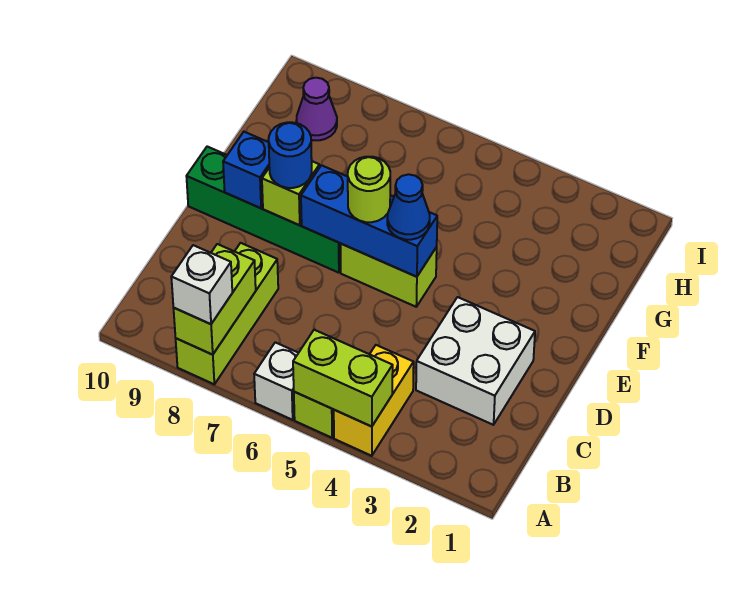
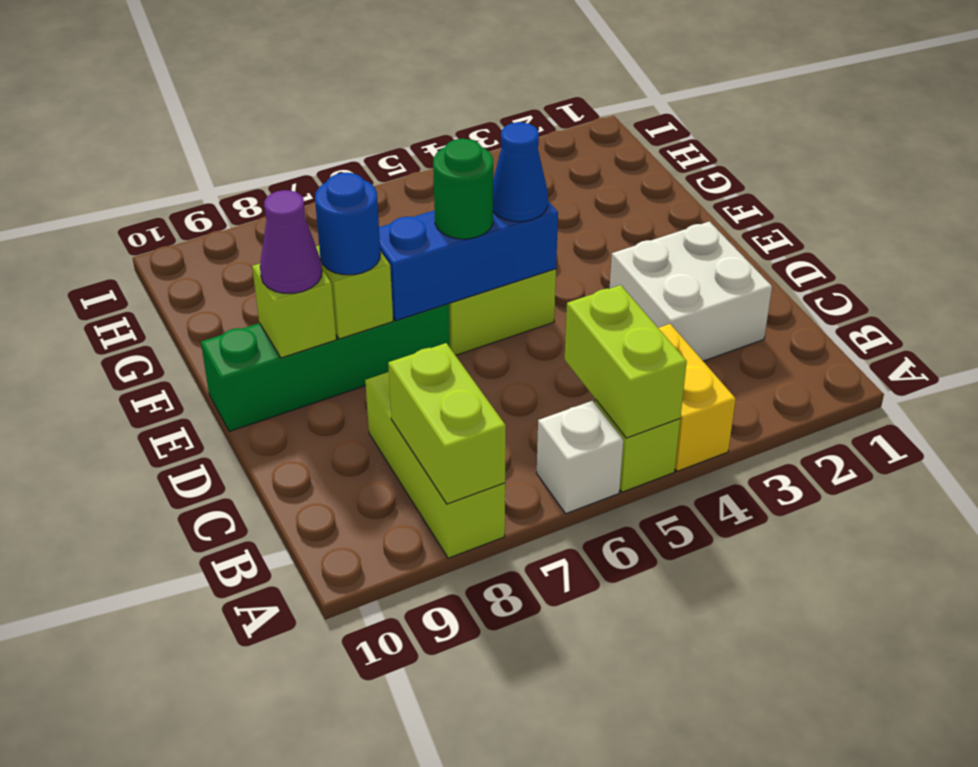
lime 1x2 brick [293,330,393,427] -> lime 1x2 brick turned to [565,285,687,438]
white 1x1 brick [171,245,232,324] -> none
lime 1x1 round brick [348,157,390,222] -> green 1x1 round brick [433,139,493,239]
blue 1x1 brick [223,132,269,208] -> lime 1x1 brick [252,264,336,358]
purple 1x1 cone [296,78,337,140] -> purple 1x1 cone moved to [260,190,322,293]

